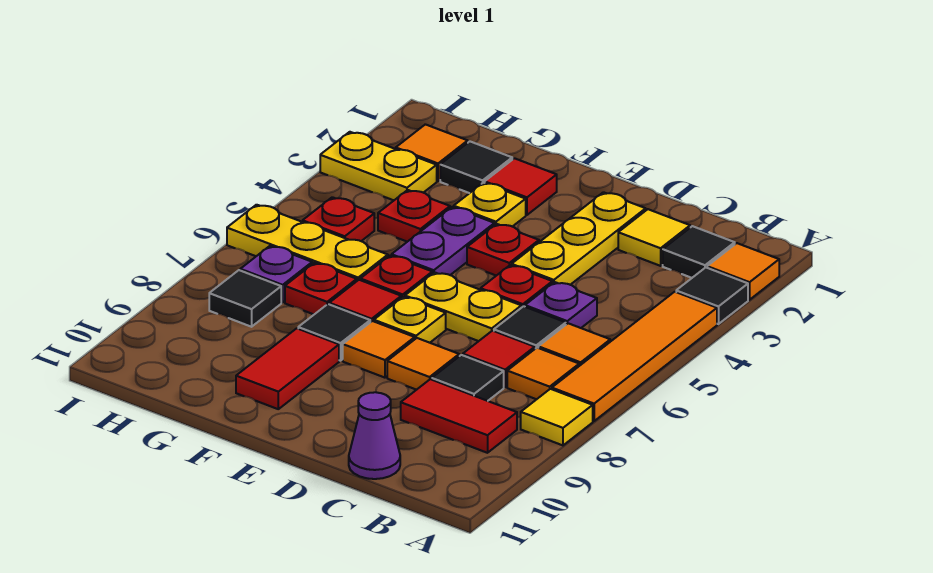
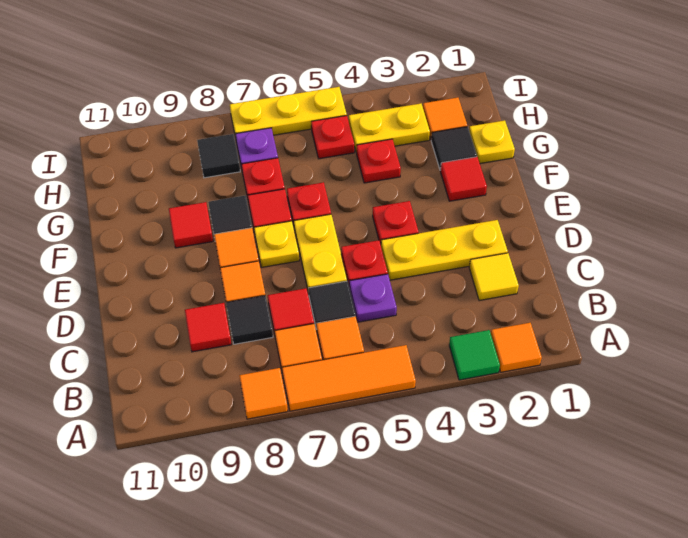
black 1x1 tile [676,268,748,324] -> green 1x1 tile [449,330,500,380]
orange 1x4 tile [552,292,717,421] -> orange 1x3 tile [282,345,416,411]
yellow 1x1 tile [521,389,593,445] -> orange 1x1 tile [239,368,288,419]
black 1x1 tile [663,226,735,278] -> none
red 1x2 tile [401,379,517,453] -> red 1x1 tile [185,303,232,352]
purple 1x1 cone [349,392,400,479] -> none
yellow 1x1 plate [454,183,526,227] -> yellow 1x1 plate moved to [469,120,515,164]
purple 1x2 plate [392,207,495,275] -> none
red 1x2 tile [236,328,339,409] -> red 1x1 tile [169,202,213,248]
yellow 1x3 plate [227,205,388,281] -> yellow 1x3 plate turned to [230,87,347,137]
yellow 1x2 plate [320,132,437,200] -> yellow 1x2 plate turned to [349,104,430,153]

